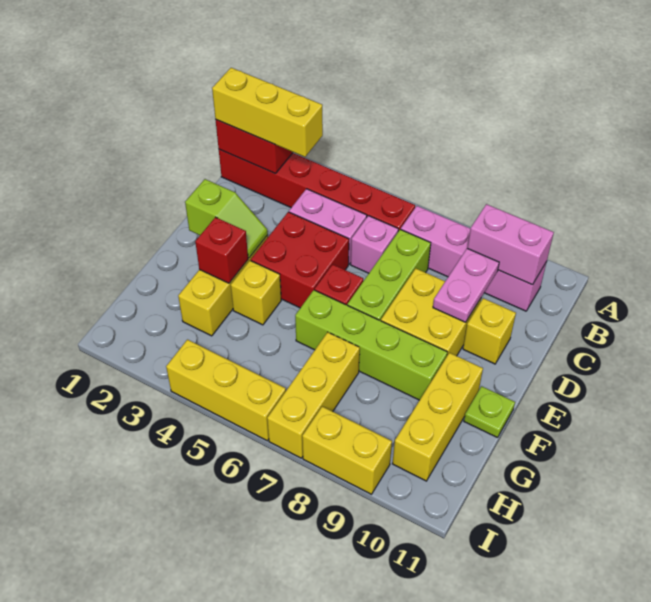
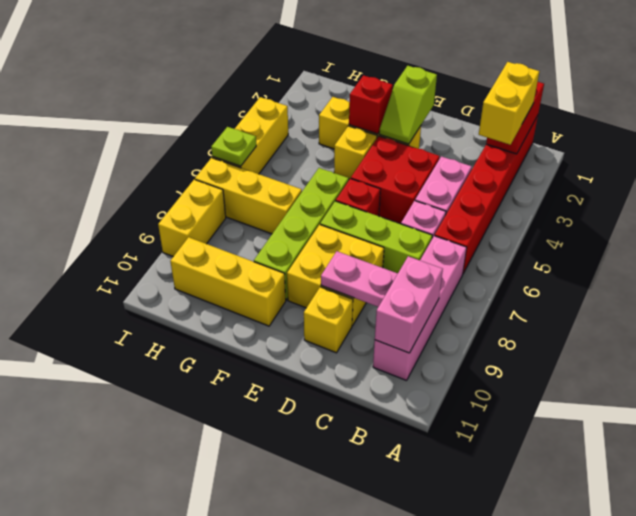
yellow 1x3 brick [212,68,323,157] -> yellow 1x2 brick [479,62,539,145]
lime 1x1 plate [464,386,515,438] -> lime 1x1 plate moved to [211,127,256,166]

